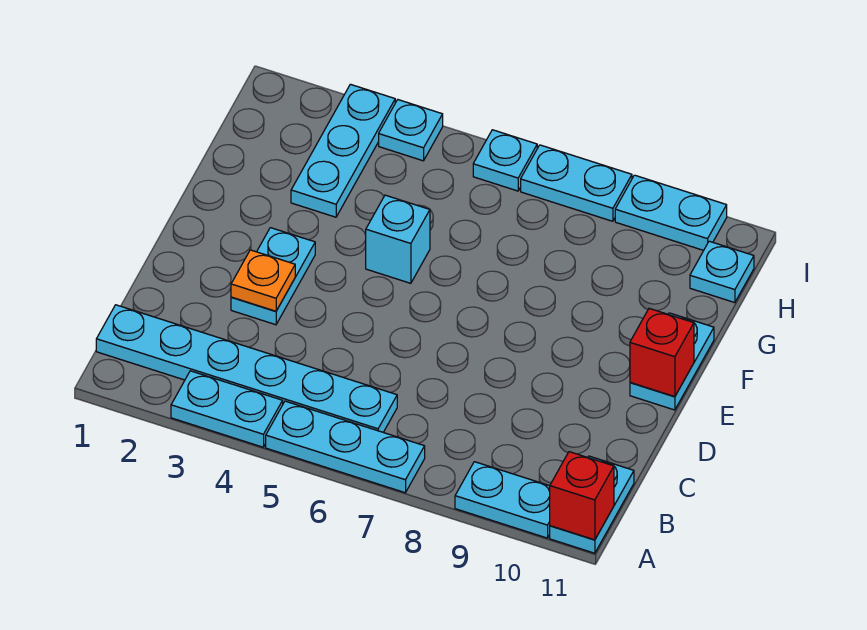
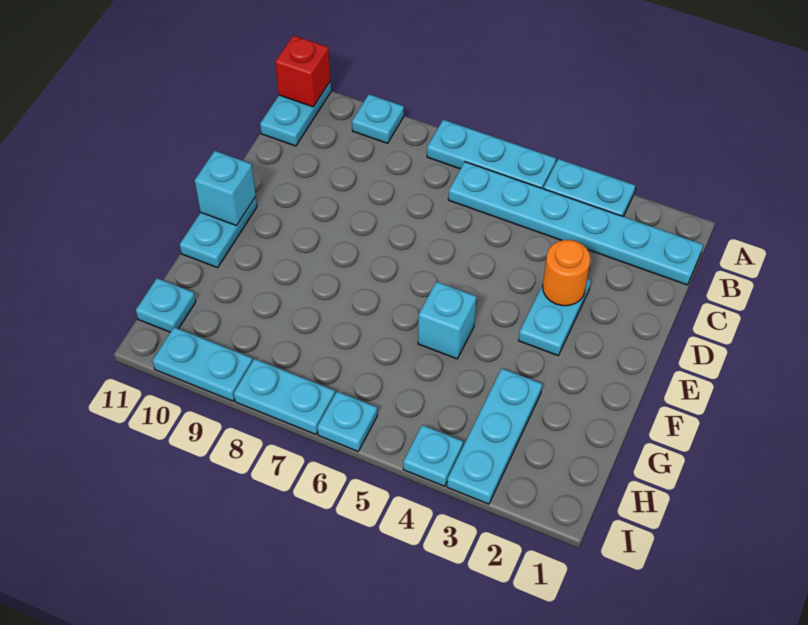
cyan 1x2 plate [455,462,550,538] -> cyan 1x1 plate [352,94,404,143]
orange 1x1 plate [231,250,295,311] -> orange 1x1 round brick [543,240,590,306]
red 1x1 brick [630,308,694,397] -> cyan 1x1 brick [195,151,256,226]

